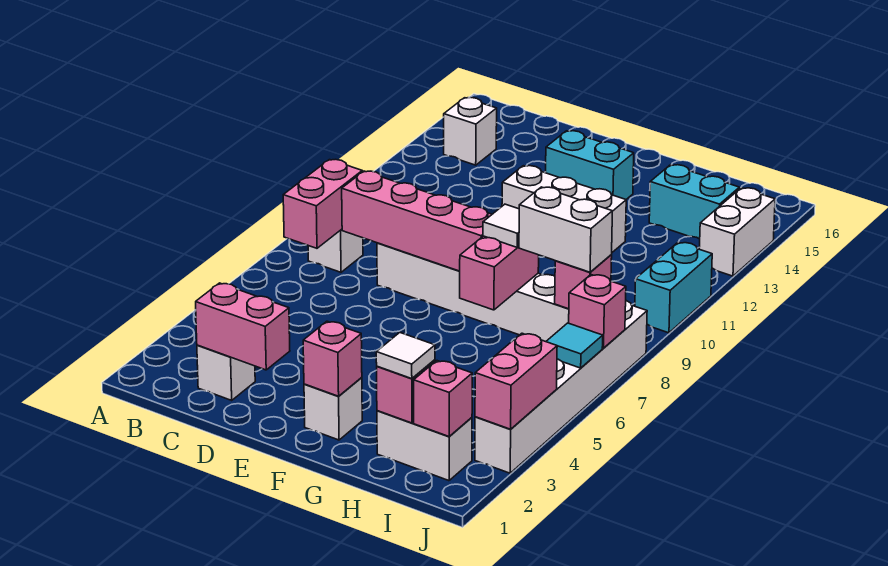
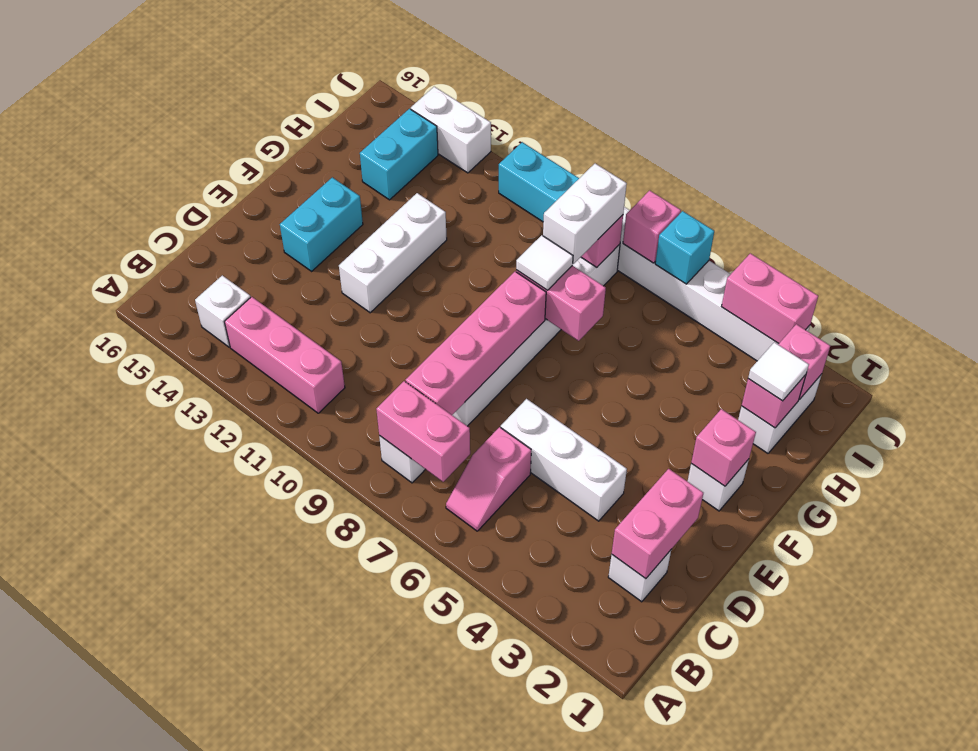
none -> pink 1x2 slope [446,427,531,531]
none -> pink 1x3 brick [225,297,345,413]
none -> white 1x3 brick [501,399,627,521]
cyan 1x1 tile [546,323,603,368] -> cyan 1x1 brick [655,211,714,284]

